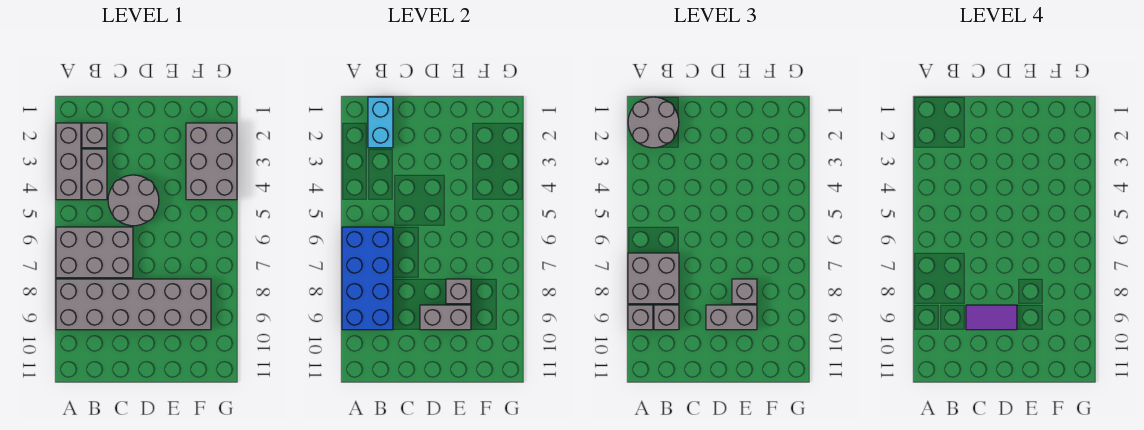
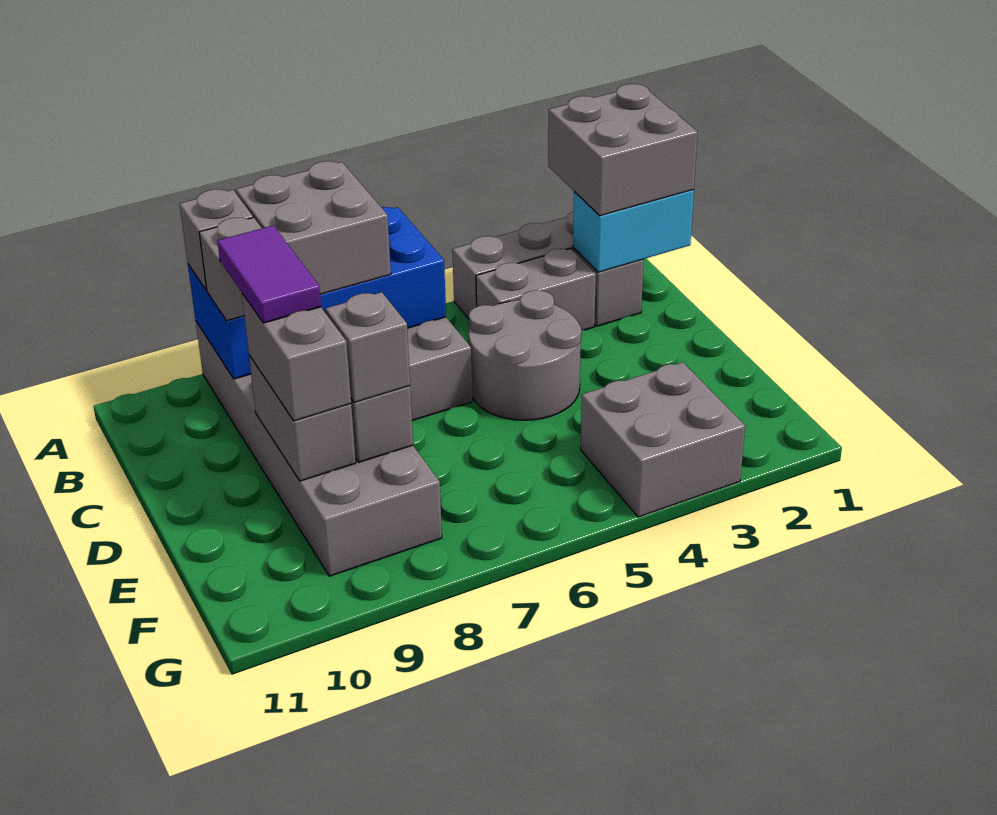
grey 2x2 round brick [628,97,679,148] -> grey 2x2 brick [548,84,697,216]
grey 2x3 brick [186,123,237,200] -> grey 2x2 brick [581,362,745,517]

